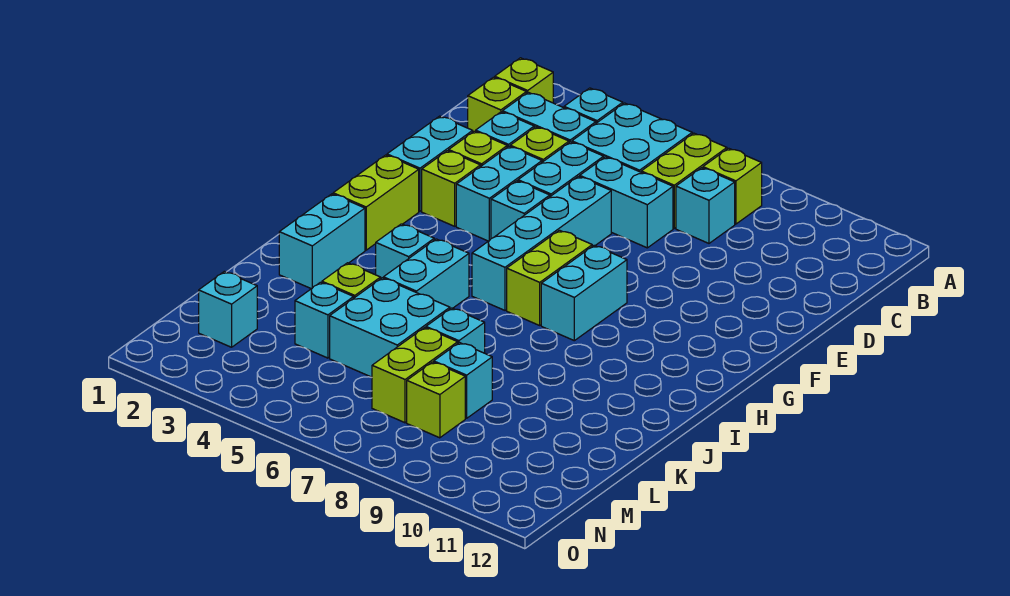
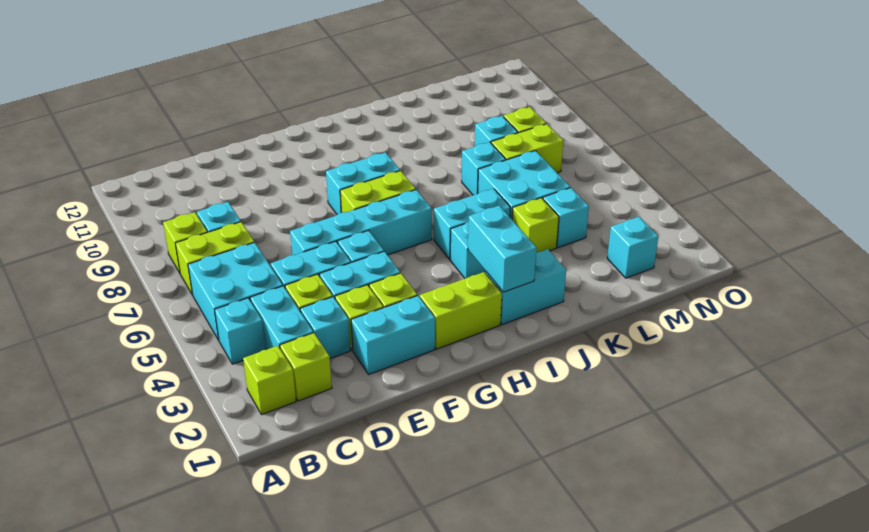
cyan 1x2 brick [580,157,673,248] -> cyan 1x2 brick moved to [468,206,536,292]

